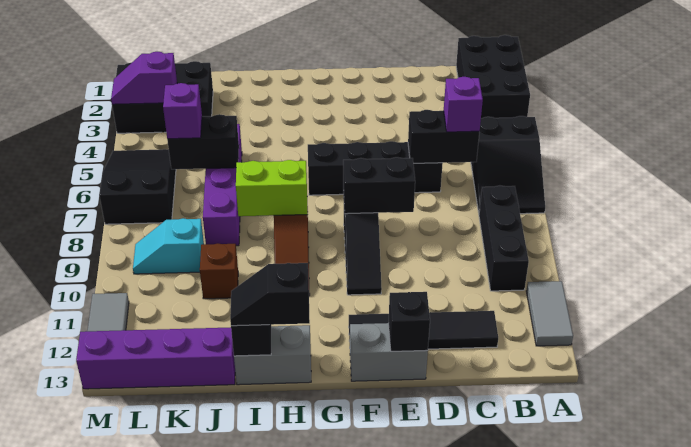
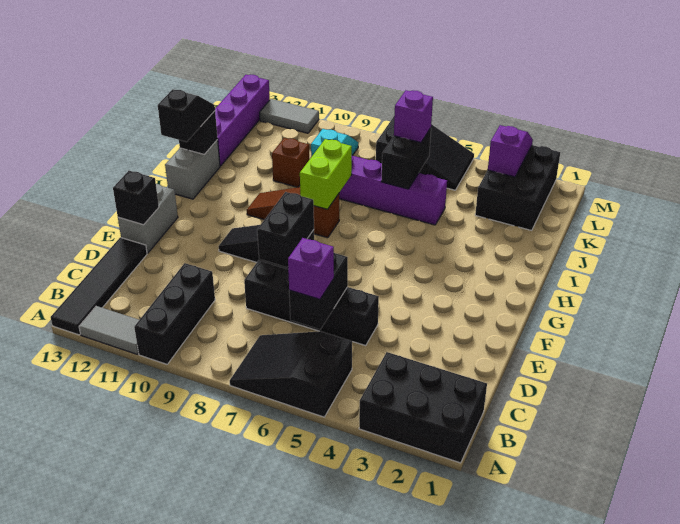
black 1x3 brick [479,186,529,291] -> black 1x3 brick turned to [134,263,215,364]
black 1x4 tile [349,311,498,349] -> black 1x4 tile moved to [51,237,147,335]
black 1x4 brick [308,141,443,195] -> black 1x4 brick turned to [244,261,379,346]

